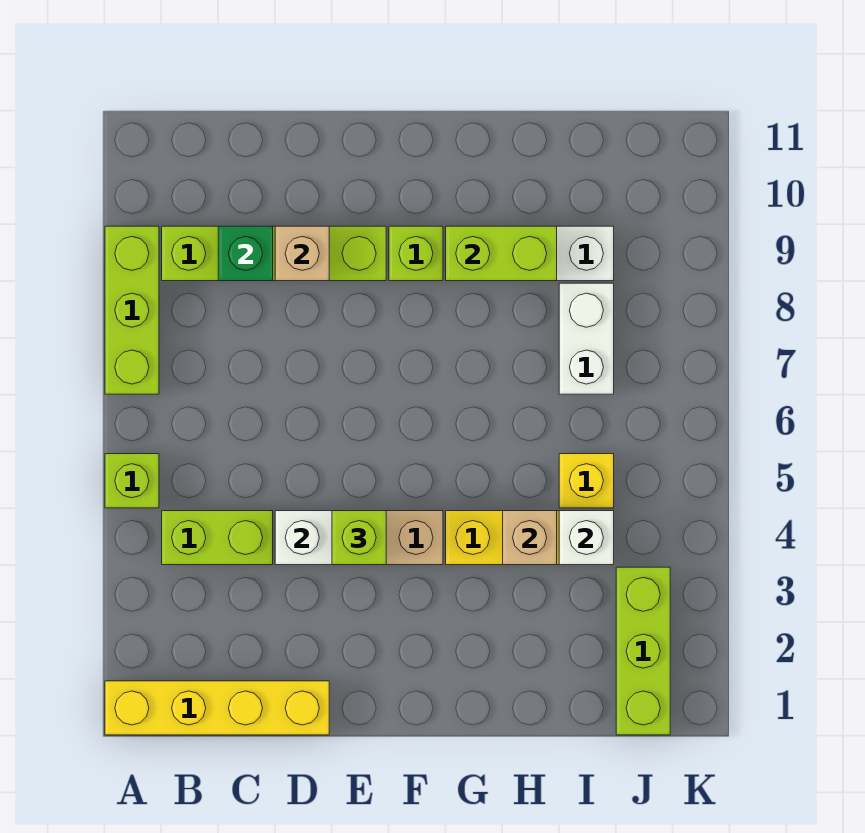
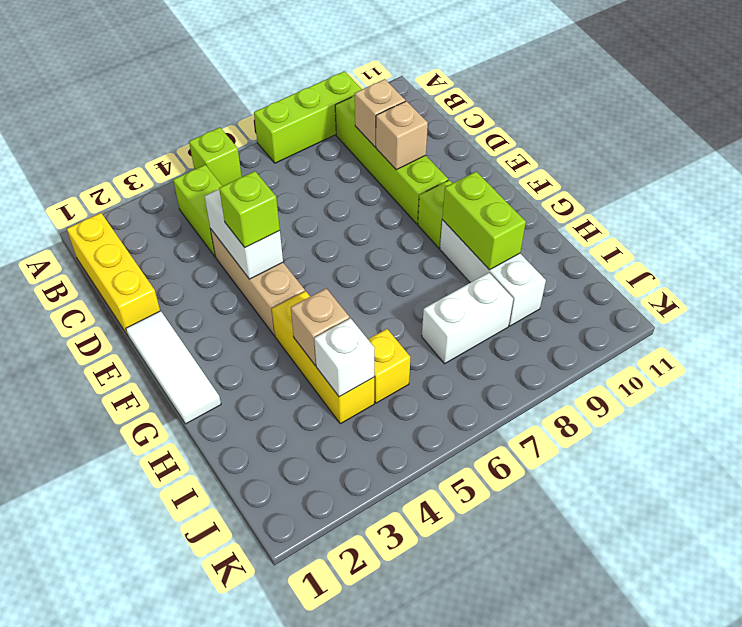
yellow 1x4 brick [105,681,329,735] -> yellow 1x3 brick [67,213,160,336]
green 1x1 brick [218,226,273,281] -> tan 1x1 brick [355,79,405,147]
none -> white 1x3 tile [126,311,221,424]
lime 1x3 brick [616,567,670,735] -> none

